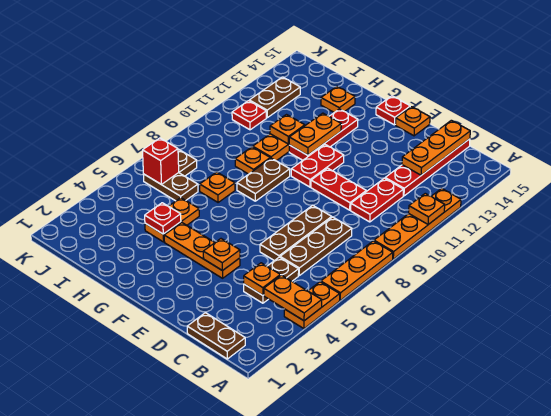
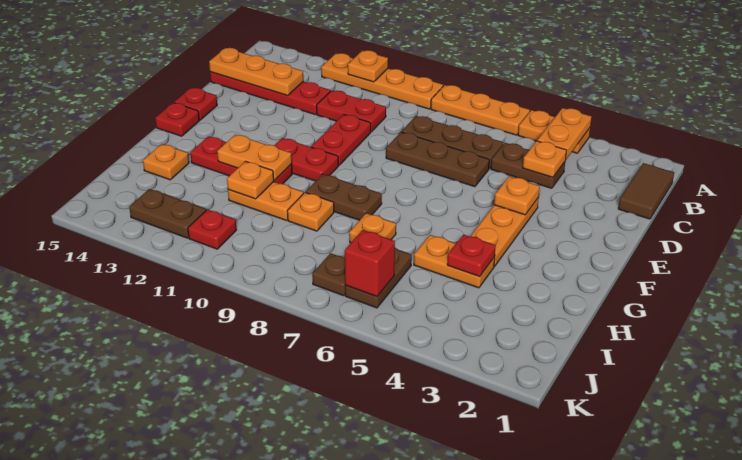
brown 1x2 plate [187,313,245,359] -> brown 1x2 tile [618,163,674,219]
orange 1x1 plate [395,107,430,136] -> red 1x1 plate [174,87,217,120]

